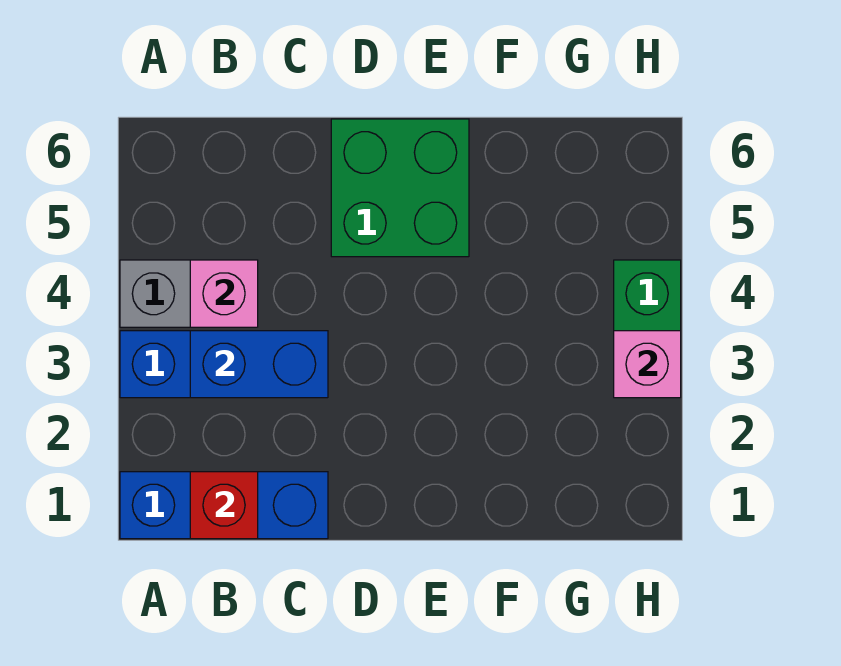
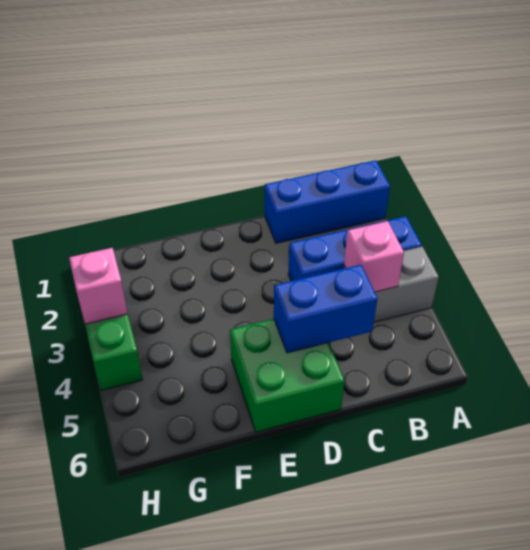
red 1x1 brick [190,472,258,539] -> none
blue 1x2 brick [190,331,328,398] -> blue 1x2 brick moved to [274,265,377,353]

